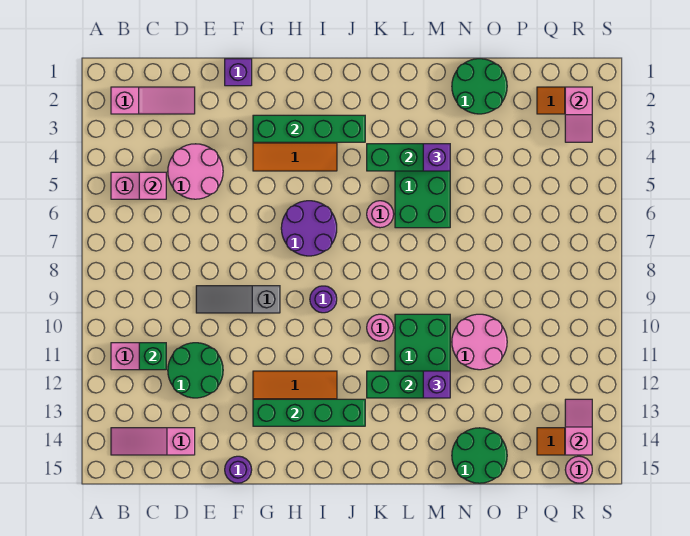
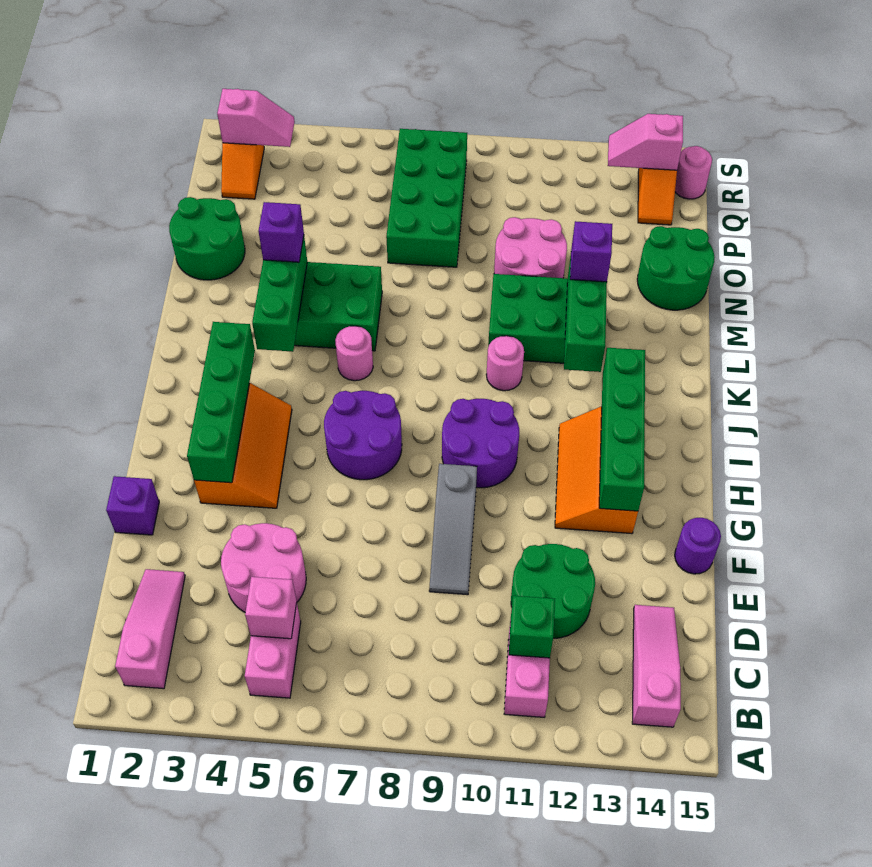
pink 1x3 slope [111,428,195,455] -> pink 1x3 slope turned to [632,605,681,727]
purple 1x1 round brick [310,286,337,313] -> purple 2x2 round brick [442,399,519,488]
none -> green 2x4 brick [386,129,467,267]

